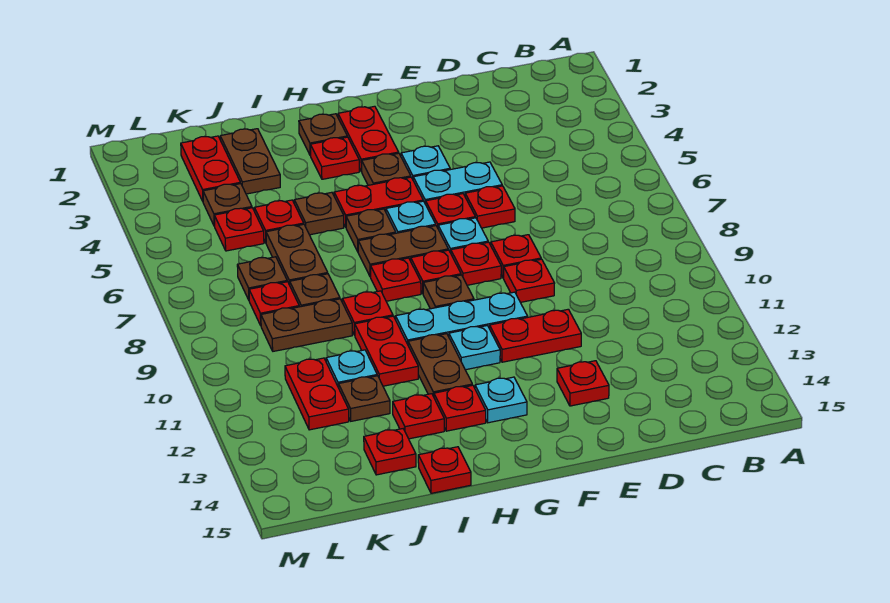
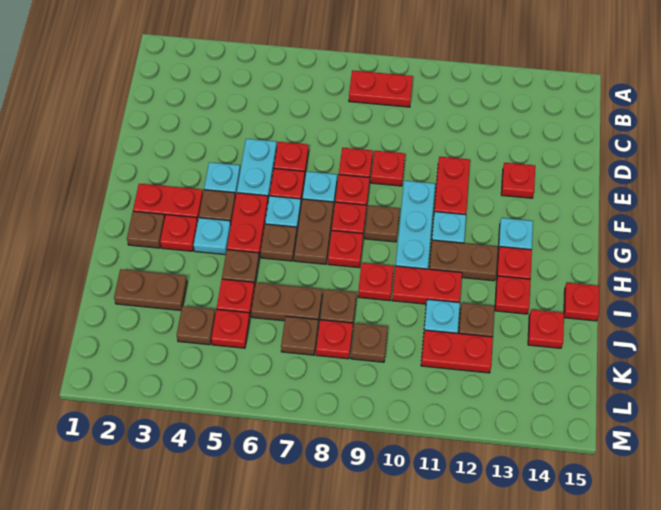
none -> cyan 1x1 plate [194,218,231,255]
brown 1x2 plate [261,299,352,351] -> brown 1x1 plate [351,323,388,362]
red 1x2 plate [181,136,240,201] -> red 1x2 plate moved to [349,70,413,107]

